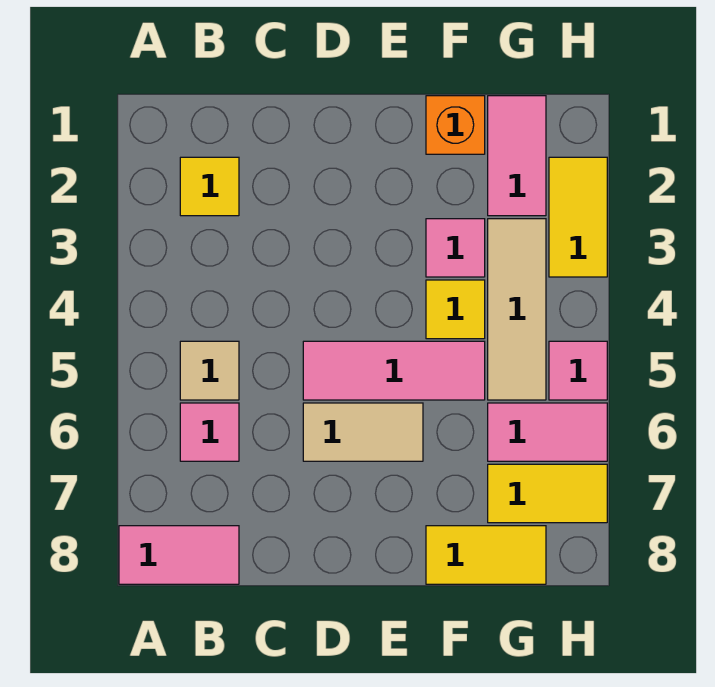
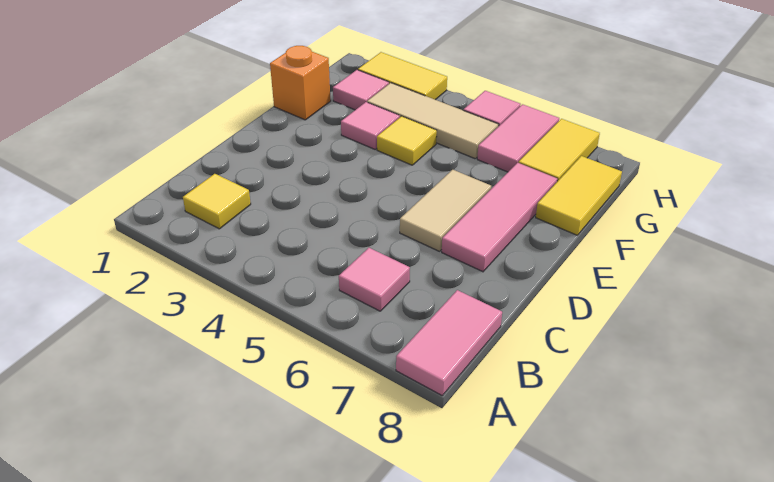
tan 1x1 tile [180,341,239,400] -> none
pink 1x3 tile [303,341,485,400] -> pink 1x3 tile moved to [442,163,557,272]
pink 1x2 tile [488,96,546,216] -> pink 1x1 tile [333,70,389,110]

